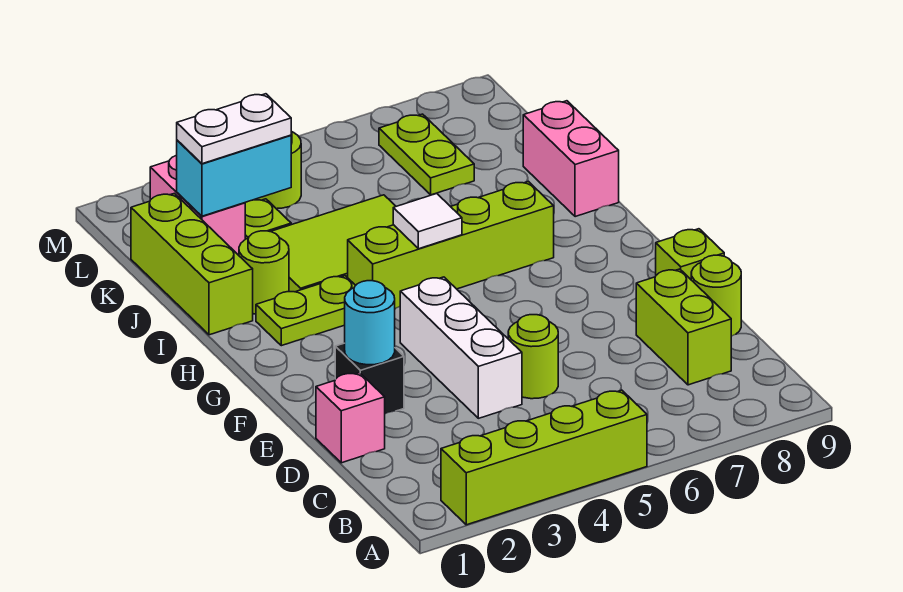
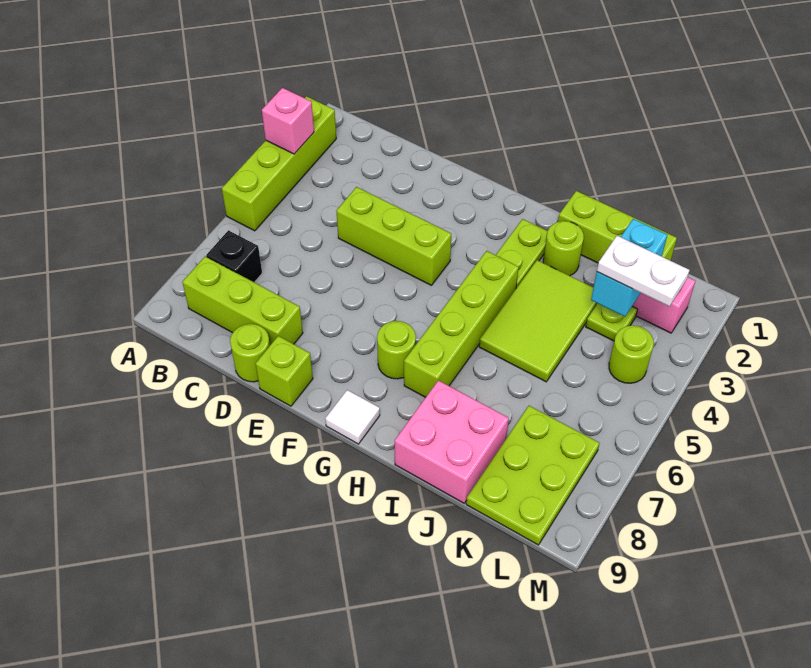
lime 1x2 brick [636,269,731,385] -> lime 1x3 brick [182,256,303,345]
pink 1x1 brick [316,373,385,463] -> pink 1x1 brick moved to [262,88,314,154]
white 1x3 brick [400,277,522,418] -> lime 1x3 brick [336,187,451,285]
lime 1x1 round brick [508,315,558,399] -> lime 1x1 round brick moved to [377,321,416,379]
black 1x1 brick [335,343,404,414] -> black 1x1 brick moved to [206,230,262,282]
cyan 1x1 round brick [345,281,395,365] -> none
white 1x1 tile [393,193,462,249] -> white 1x1 tile moved to [325,390,380,444]
pink 1x2 brick [523,101,619,217] -> pink 2x2 brick [395,380,509,503]
white 1x2 plate [177,94,291,164] -> white 1x2 plate turned to [597,236,689,307]
lime 1x2 plate [379,114,474,195] -> lime 2x3 plate [466,406,599,545]

